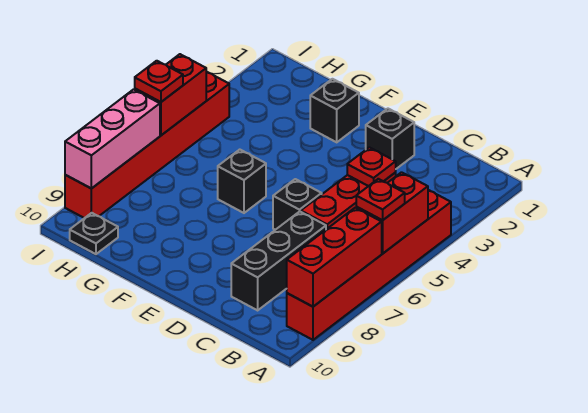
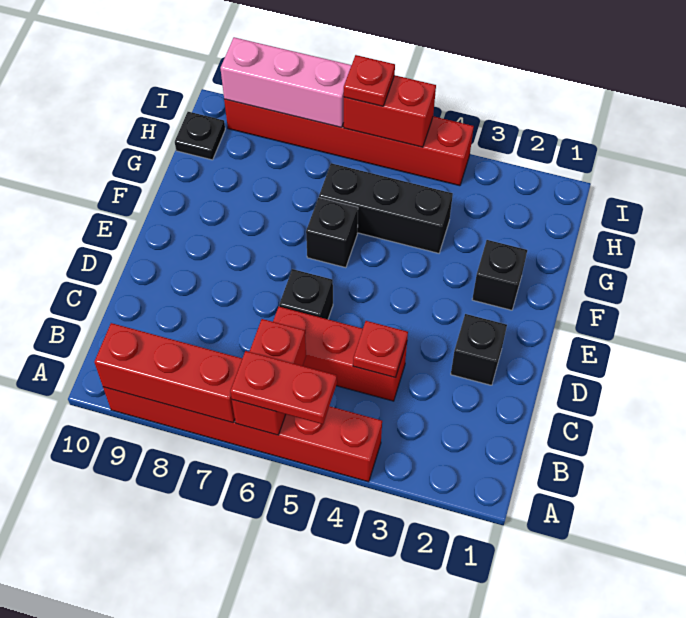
red 1x2 brick [356,172,428,254] -> red 1x2 brick turned to [232,319,306,435]
red 1x1 plate [356,179,405,220] -> red 1x2 plate [230,351,337,424]
black 1x3 brick [231,212,326,310] -> black 1x3 brick moved to [319,163,453,253]

